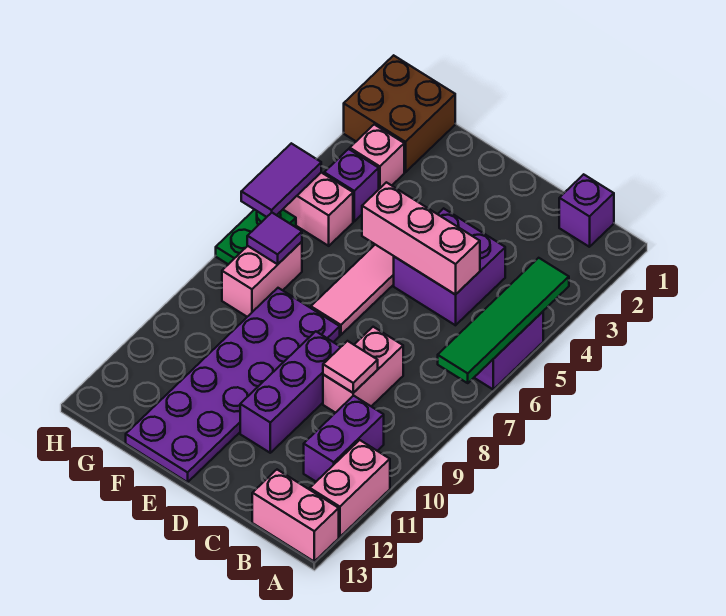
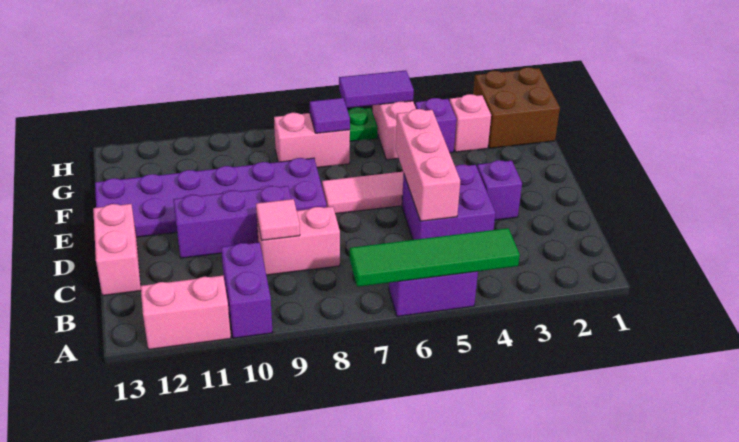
pink 1x2 brick [252,470,339,561] -> pink 1x2 brick moved to [93,204,141,296]
purple 1x1 brick [559,174,614,247] -> purple 1x1 brick moved to [477,160,522,220]
purple 1x2 brick [304,396,384,481] -> purple 1x2 brick turned to [221,242,273,338]

